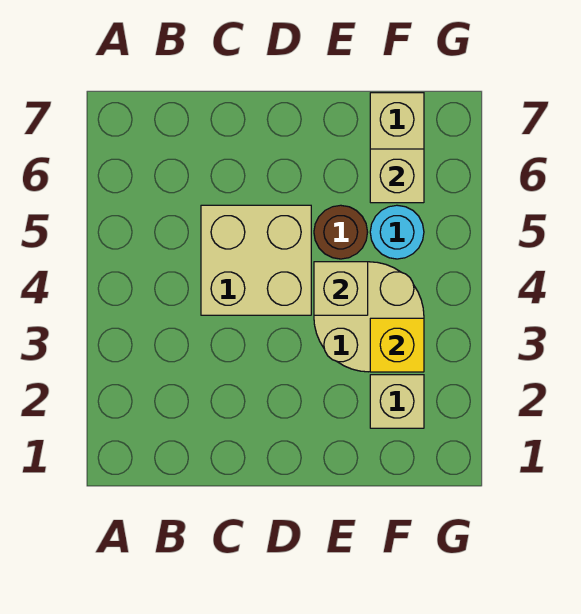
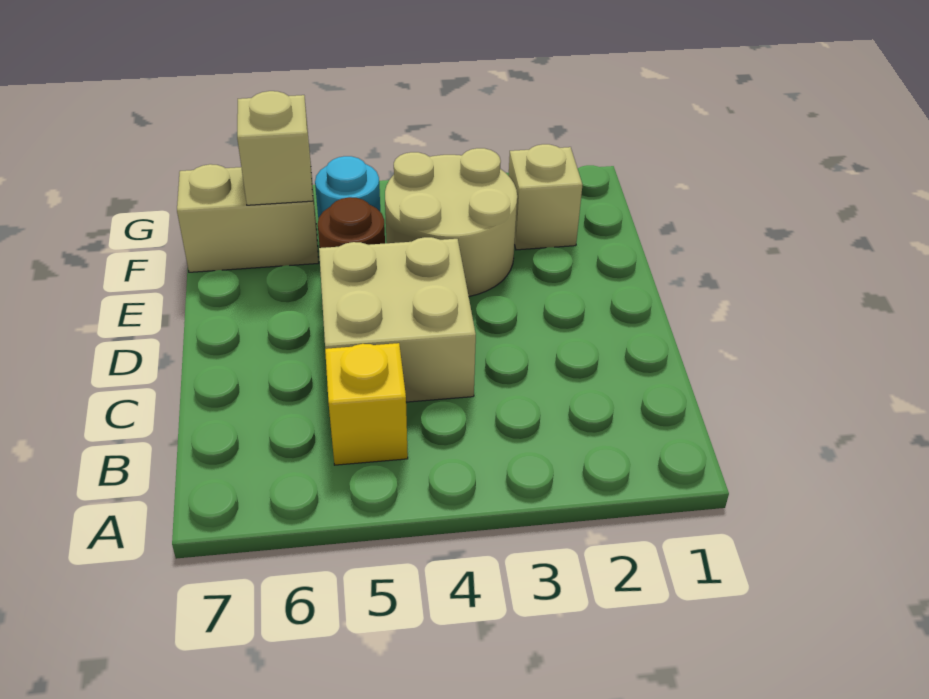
tan 1x1 brick [314,262,368,315] -> none
yellow 1x1 brick [370,318,424,372] -> yellow 1x1 brick moved to [325,343,408,465]

